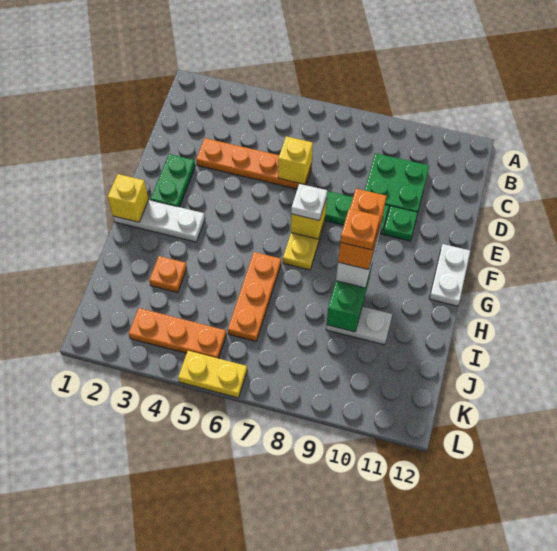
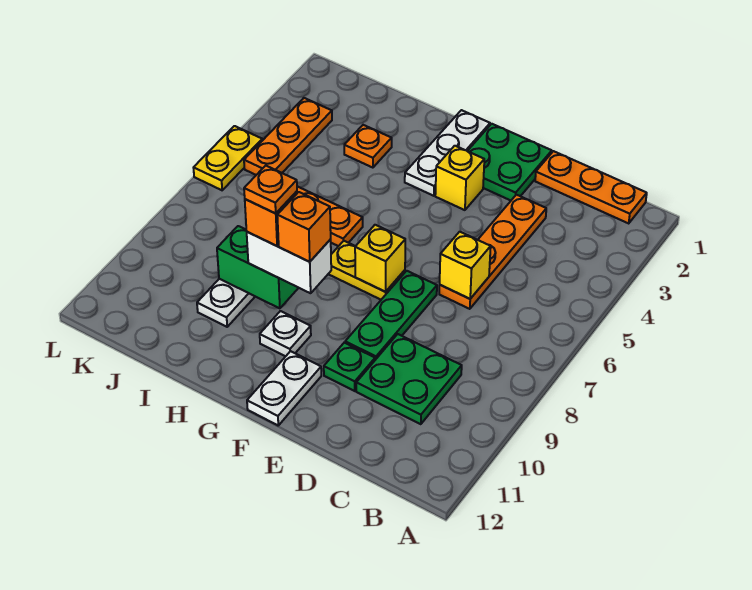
none -> orange 1x3 plate [535,151,647,223]
green 1x2 plate [151,154,195,207] -> green 2x2 plate [468,124,552,200]
white 1x1 plate [291,184,327,221] -> white 1x1 plate moved to [260,311,311,356]
white 1x2 plate [429,244,470,306] -> white 1x2 plate turned to [247,351,321,425]
yellow 1x1 brick [108,174,149,222] -> yellow 1x1 brick moved to [435,146,484,210]

